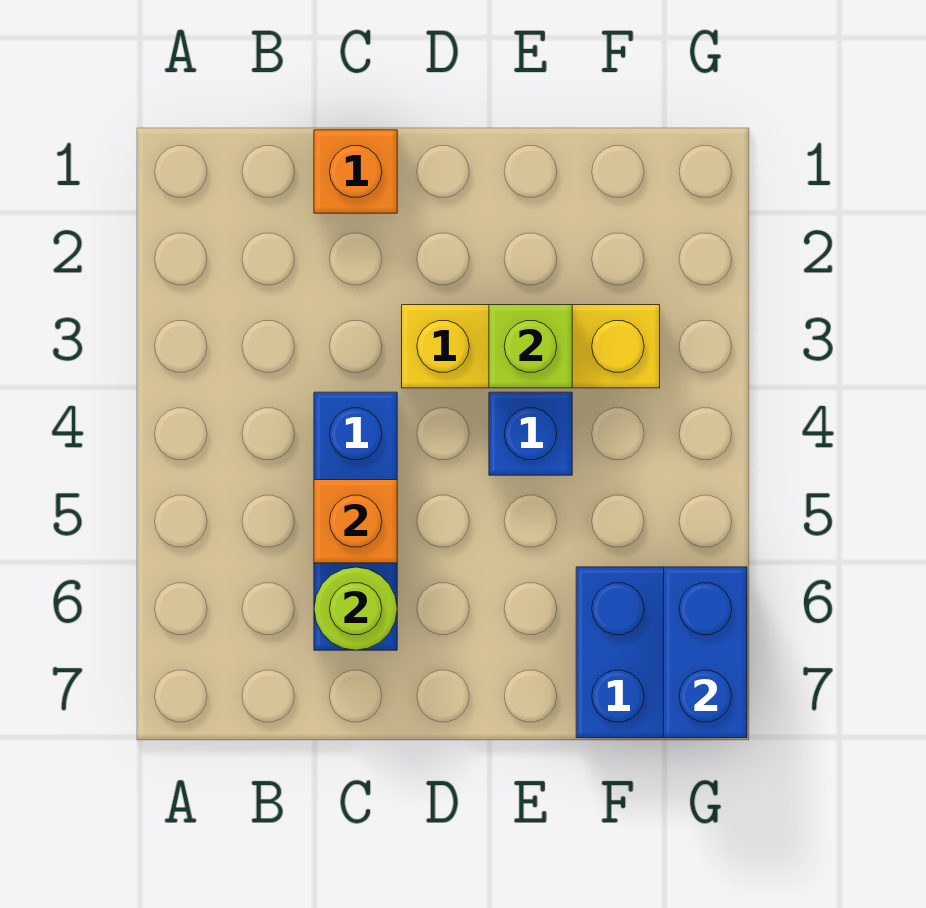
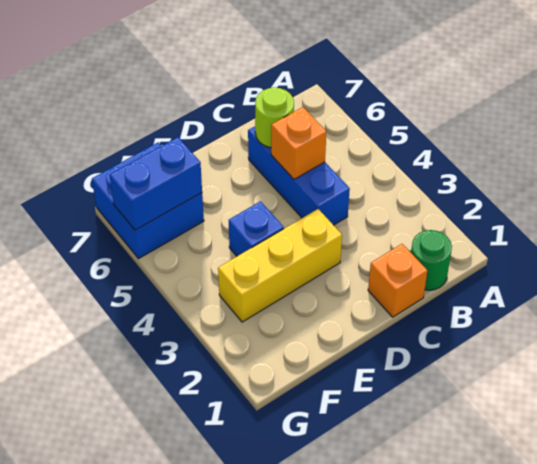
none -> green 1x1 round brick [411,230,452,290]
lime 1x1 brick [489,305,572,388] -> none
blue 1x2 brick [664,567,747,738] -> blue 1x2 brick turned to [110,137,202,230]

